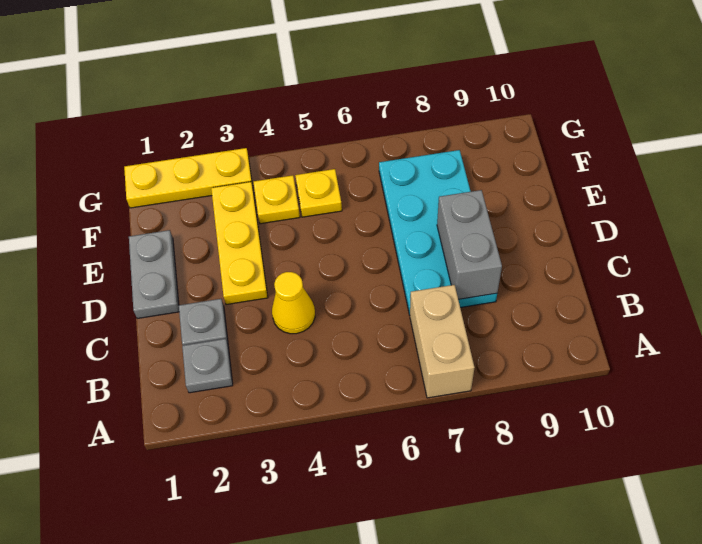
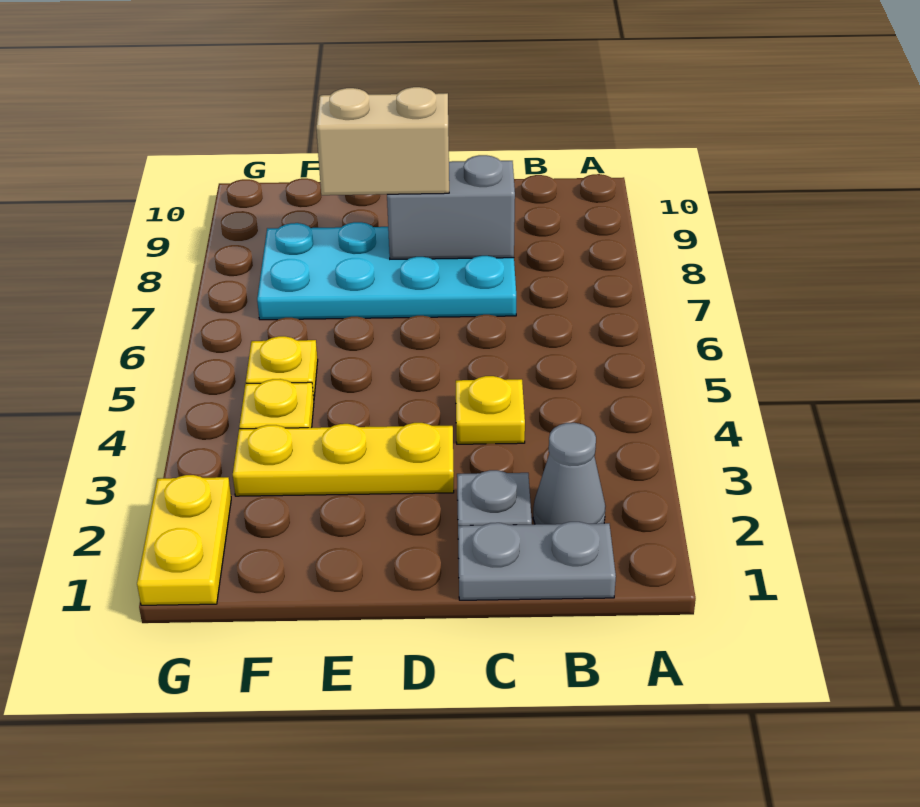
tan 1x2 brick [410,285,475,398] -> tan 1x2 brick moved to [316,87,449,195]
grey 1x1 plate [182,339,233,393] -> grey 1x1 cone [533,423,606,524]
yellow 1x1 cone [272,272,315,334] -> yellow 1x1 plate [456,376,525,444]
grey 1x2 plate [129,230,179,319] -> grey 1x2 plate moved to [458,522,616,600]
yellow 1x3 plate [124,148,252,208] -> yellow 1x2 plate [137,475,231,605]

